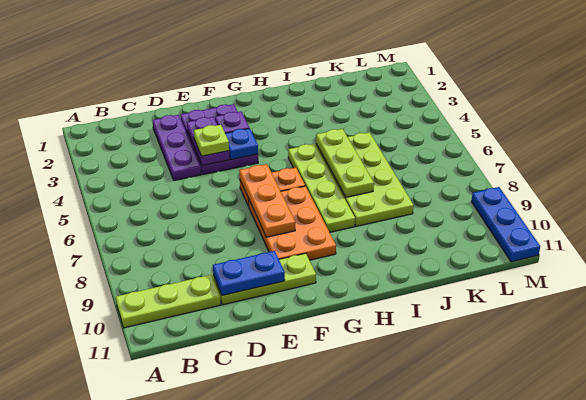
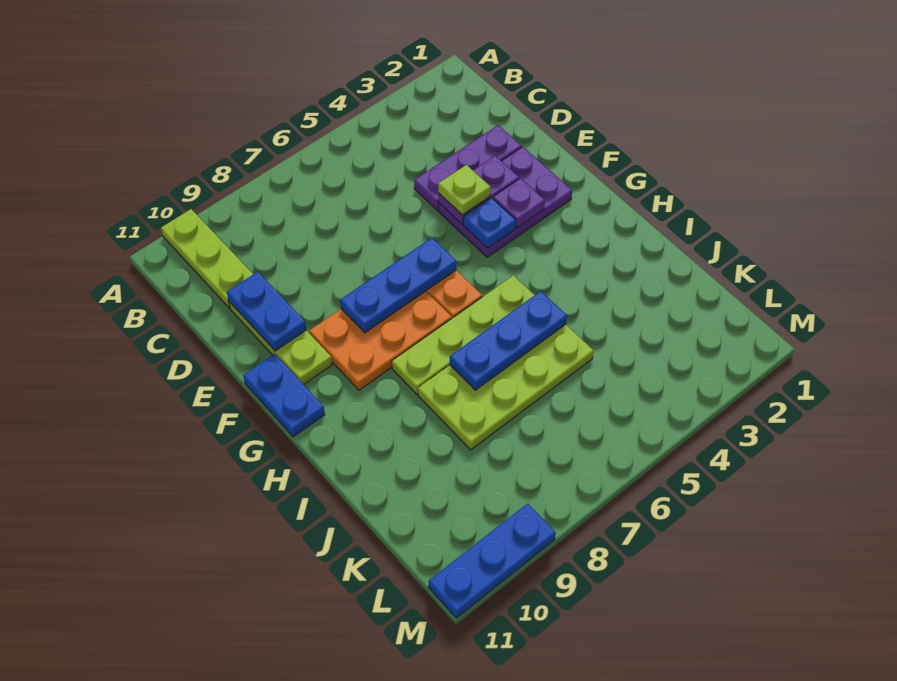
orange 1x3 plate [239,164,295,237] -> blue 1x3 plate [340,238,456,333]
none -> blue 1x2 plate [243,354,325,437]
lime 1x3 plate [316,129,374,197] -> blue 1x3 plate [450,291,567,390]

